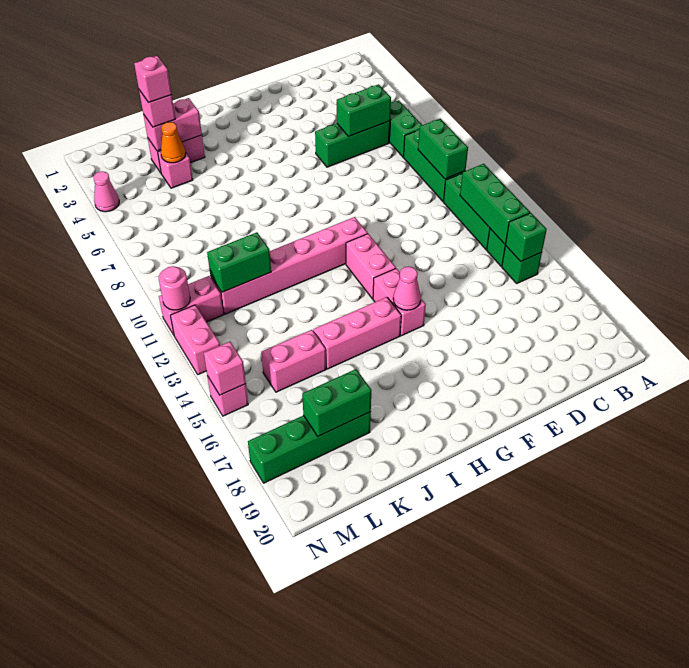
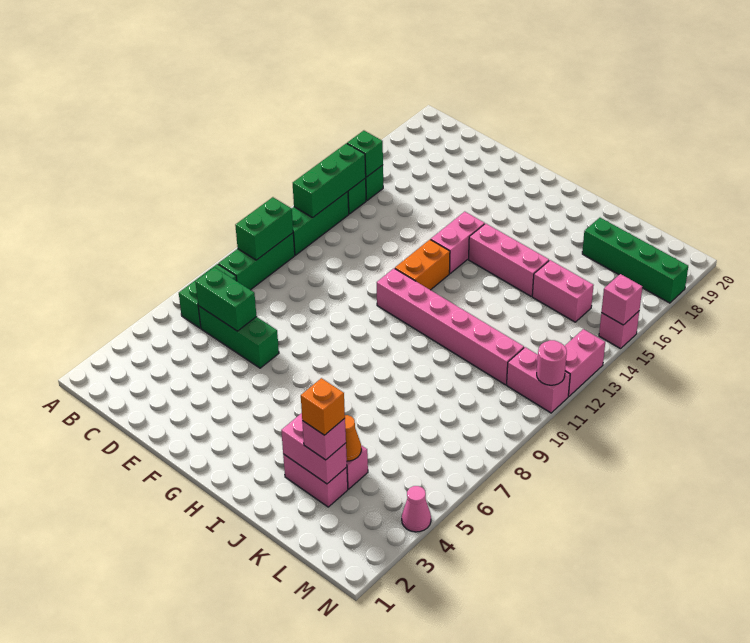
pink 1x2 brick [346,234,396,299] -> orange 1x2 brick [395,240,450,290]
pink 1x1 cone [393,267,421,310] -> none
pink 1x1 brick [134,56,172,102] -> orange 1x1 brick [301,378,345,435]
green 1x2 brick [207,232,271,292] -> none
green 1x2 brick [302,369,371,436] -> none

